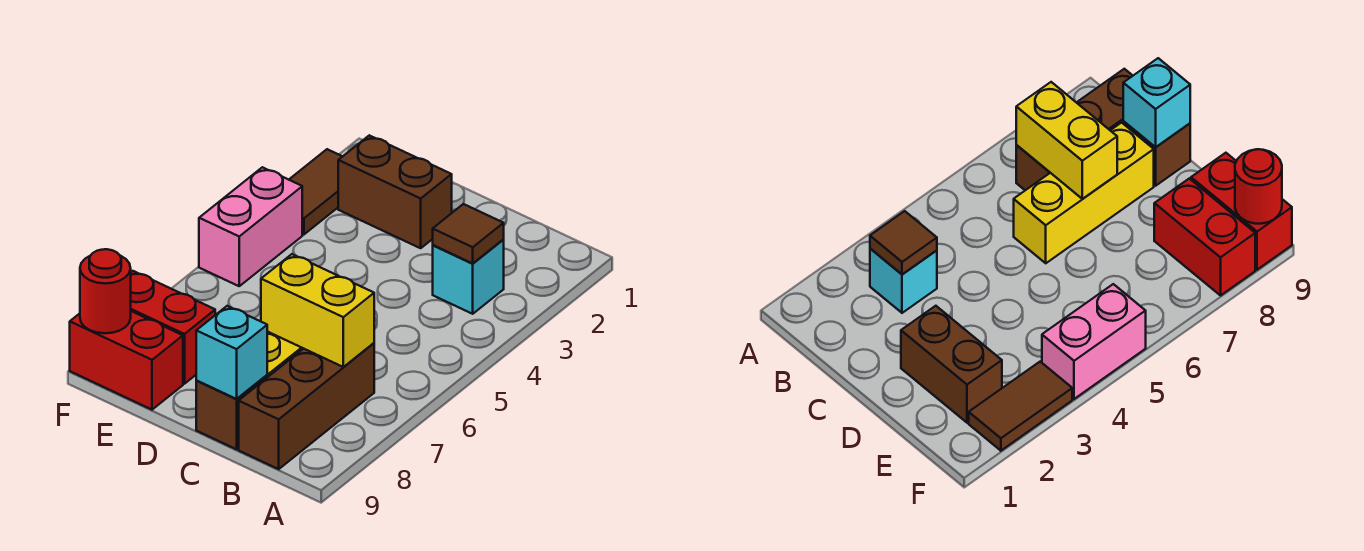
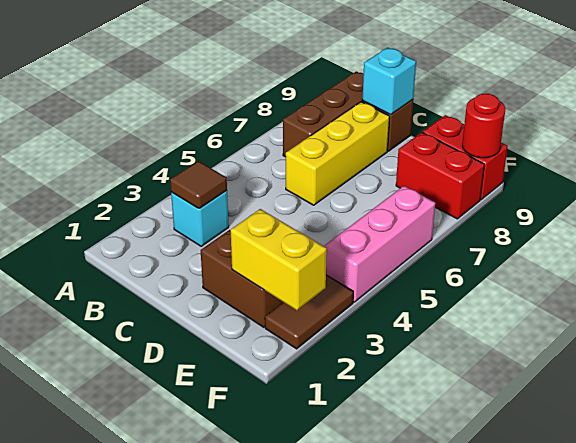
yellow 1x2 brick [261,254,374,367] -> yellow 1x2 brick moved to [231,209,327,310]
pink 1x2 brick [199,167,302,286] -> pink 1x3 brick [324,186,435,302]

